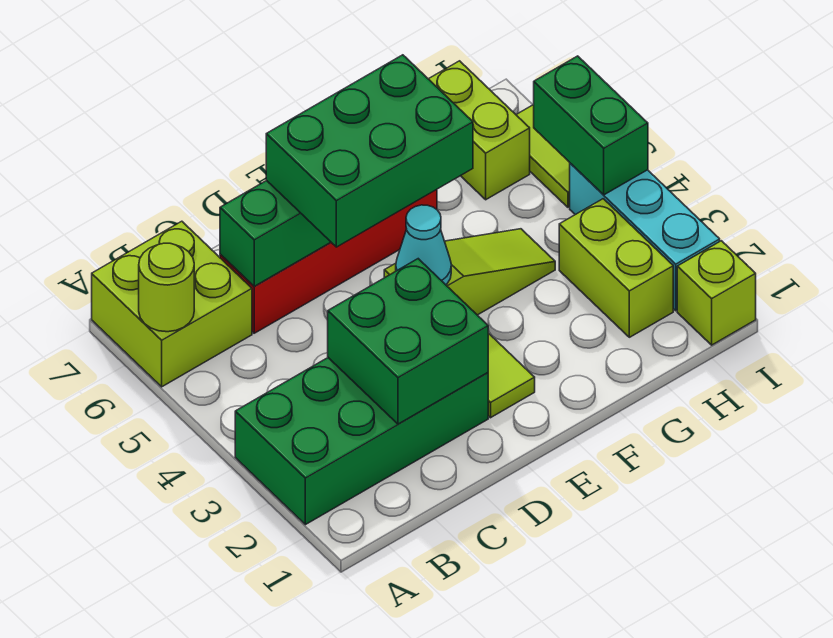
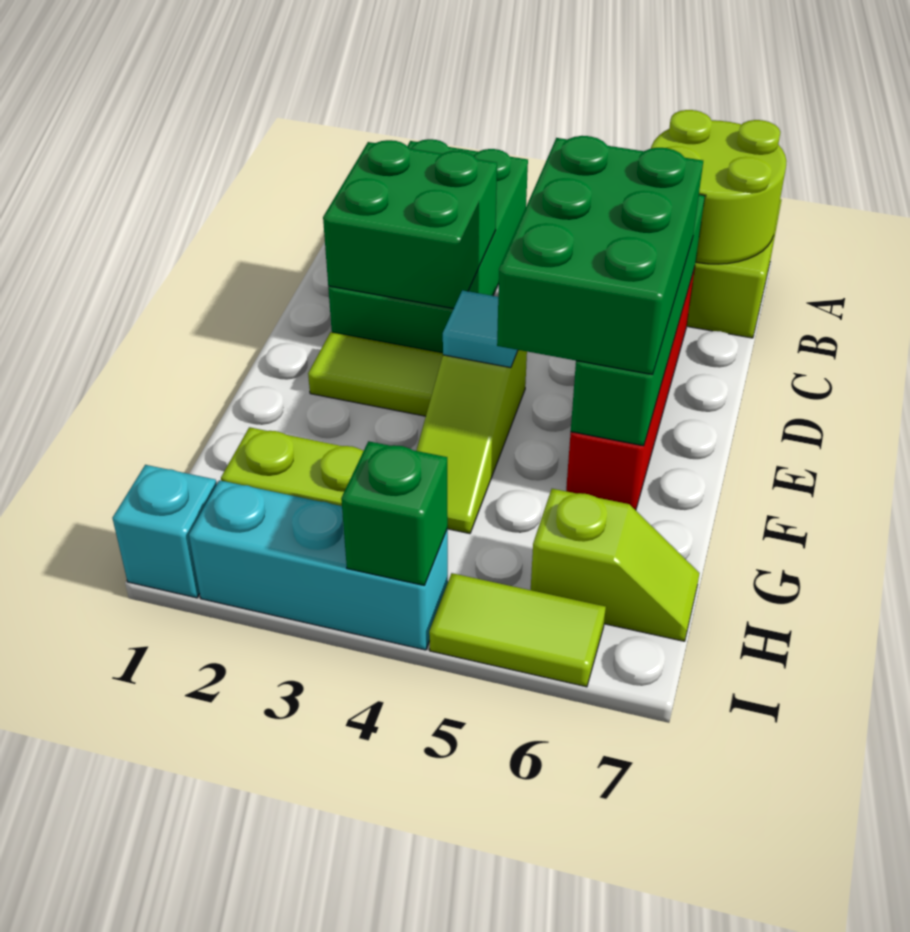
lime 1x1 round brick [139,243,194,332] -> lime 2x2 round brick [651,110,786,264]
cyan 1x1 cone [396,205,451,285] -> cyan 1x1 tile [443,290,518,368]
lime 1x2 brick [429,61,530,200] -> lime 1x2 slope [531,489,699,641]
lime 1x1 brick [677,241,756,345] -> cyan 1x1 brick [112,465,217,598]
green 1x2 brick [534,56,648,195] -> green 1x1 brick [341,441,448,586]

